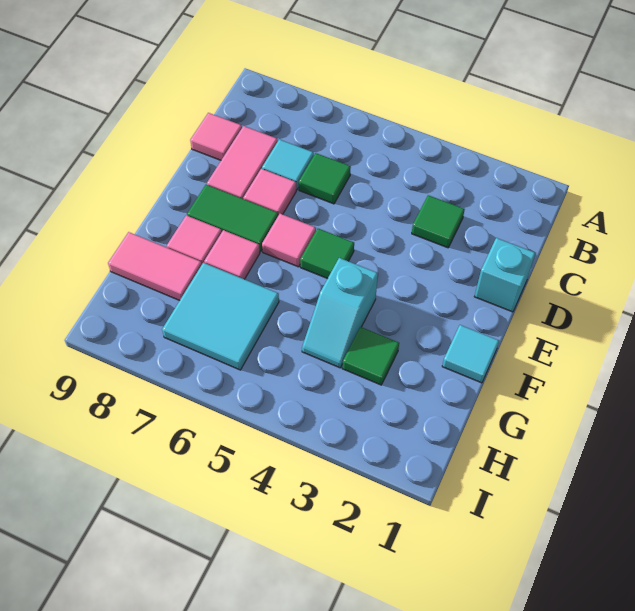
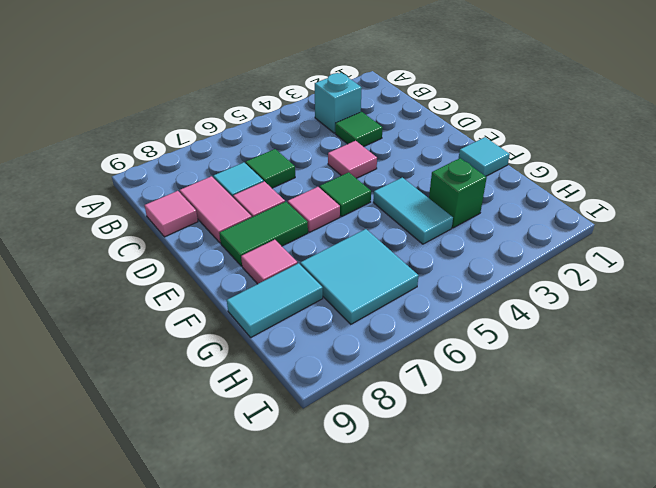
cyan 1x1 brick [474,238,536,312] -> cyan 1x1 brick moved to [315,73,362,133]
cyan 1x2 slope [302,258,378,368] -> cyan 1x2 tile [373,178,453,244]
pink 1x1 tile [204,230,260,279] -> pink 1x1 tile moved to [328,141,377,178]
green 1x1 tile [342,327,399,385] -> green 1x1 brick [429,158,487,228]
pink 1x2 tile [108,232,202,301] -> cyan 1x2 tile [227,263,323,337]

